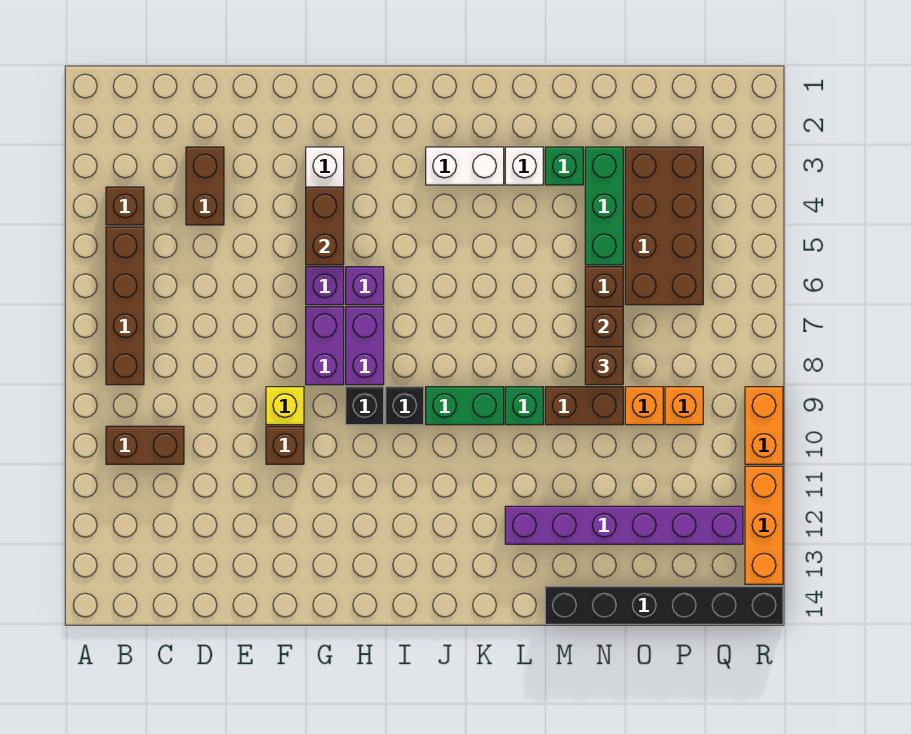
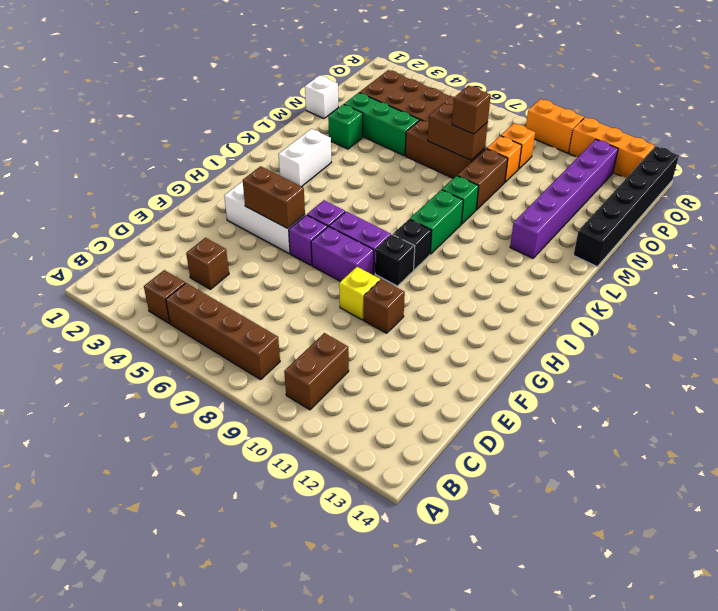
brown 1x2 brick [186,147,224,225] -> brown 1x1 brick [186,238,229,289]
white 1x1 brick [505,147,543,185] -> white 1x1 brick moved to [305,75,338,119]

